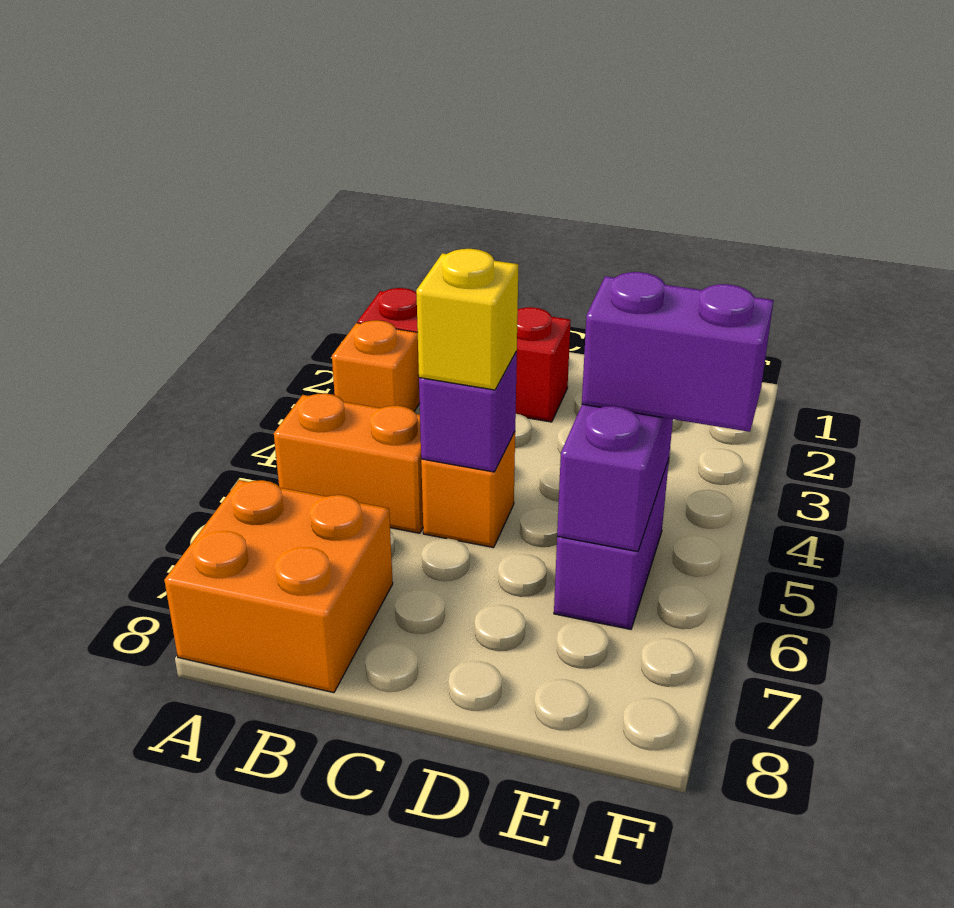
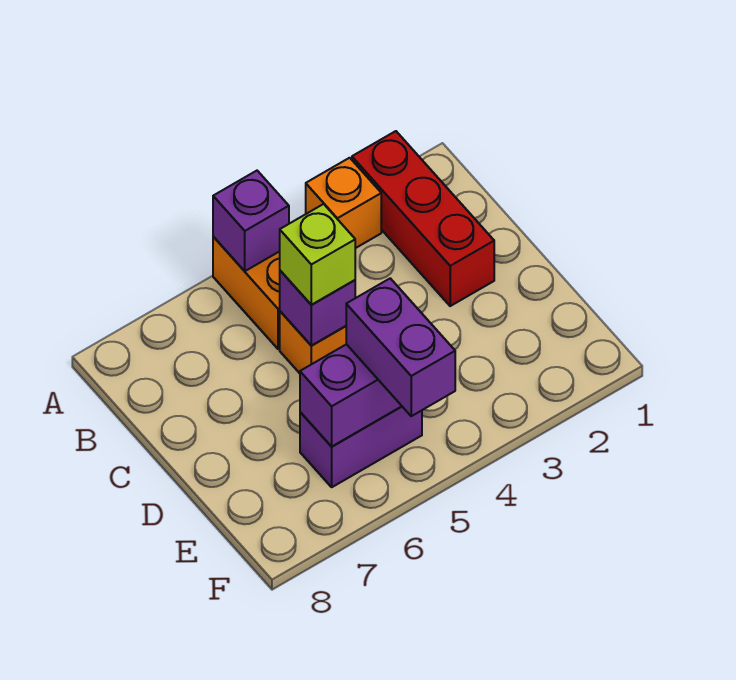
none -> purple 1x1 brick [213,171,289,271]
orange 2x2 brick [164,480,393,693] -> none
yellow 1x1 brick [416,249,518,390] -> lime 1x1 brick [280,204,355,305]

